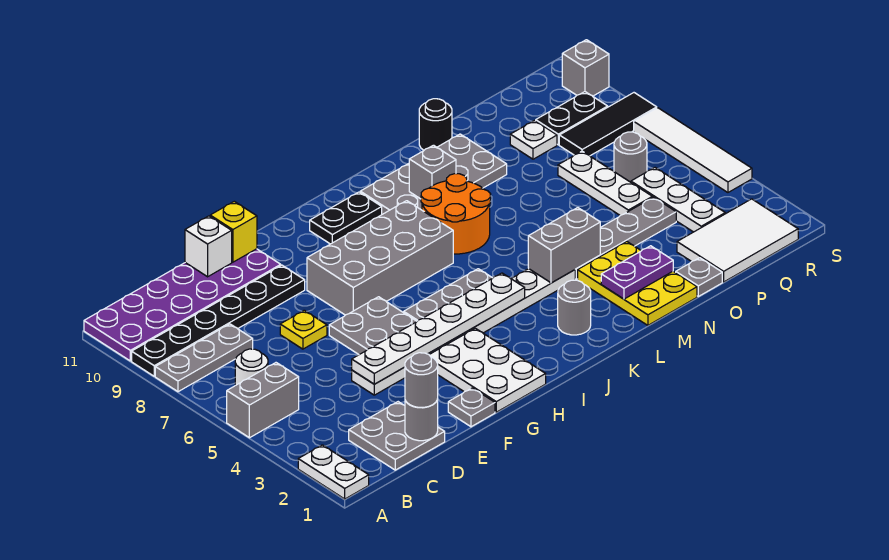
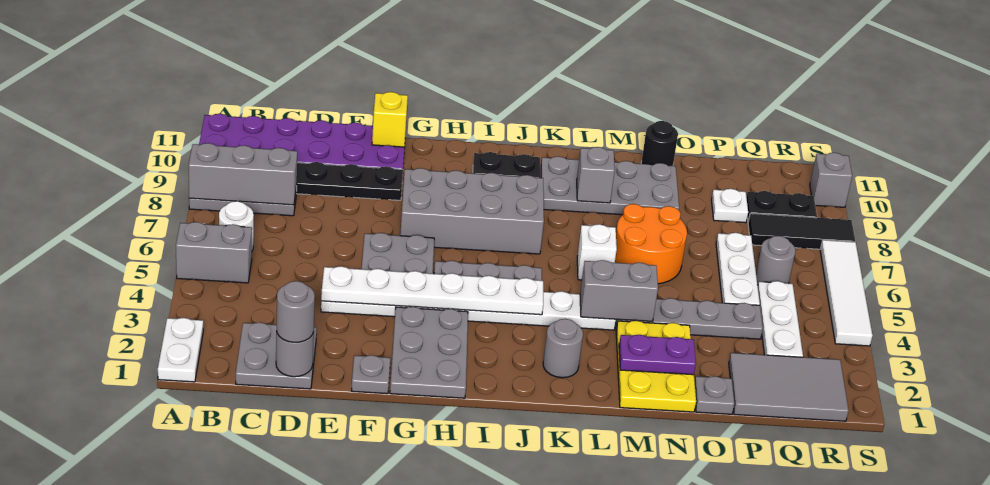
none -> grey 1x3 brick [189,143,297,205]
yellow 1x1 plate [280,310,327,349] -> none
white 1x1 brick [185,216,232,277] -> white 1x1 brick moved to [577,224,617,280]
white 2x3 plate [429,328,546,412] -> grey 2x3 plate [390,307,468,398]
orange 2x2 round brick [421,174,491,254] -> orange 2x2 round brick moved to [615,204,687,284]
white 2x3 tile [677,199,798,282] -> grey 2x3 tile [729,353,849,421]

